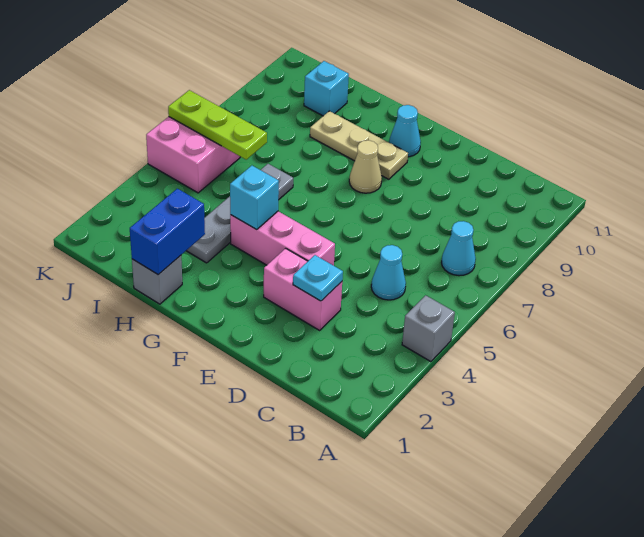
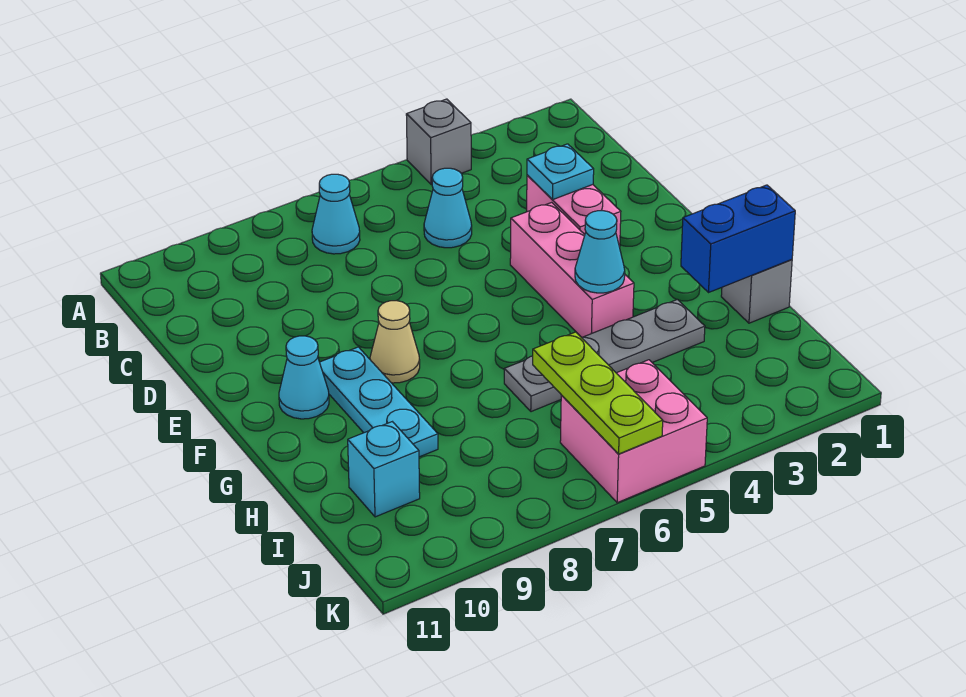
tan 1x3 plate [310,111,408,179] -> cyan 1x3 plate [320,347,438,457]
cyan 1x1 brick [230,166,279,230] -> cyan 1x1 cone [575,211,625,293]

